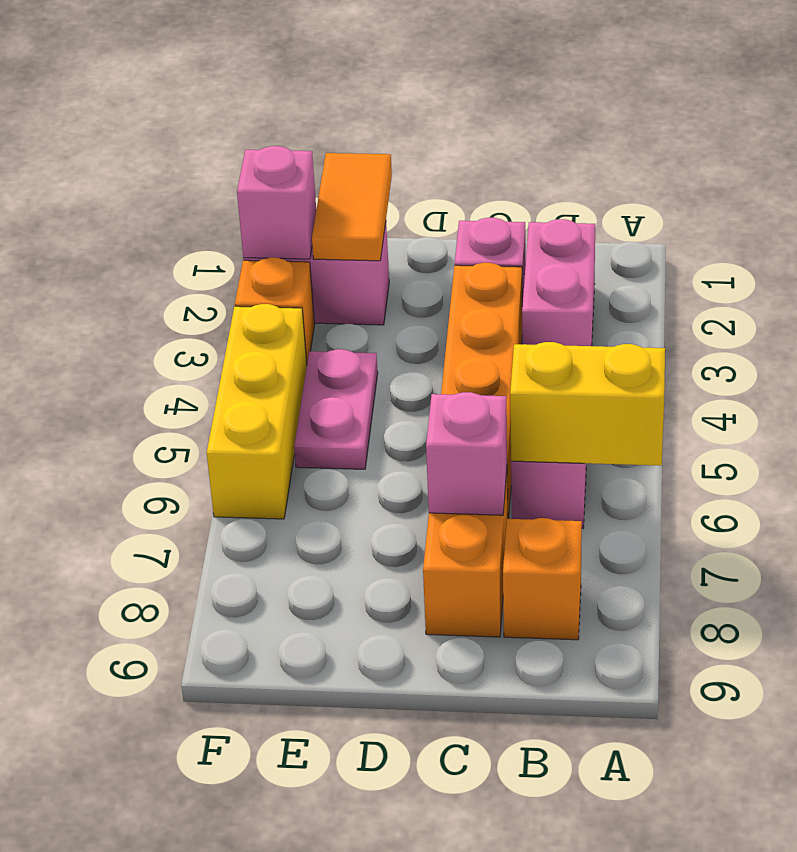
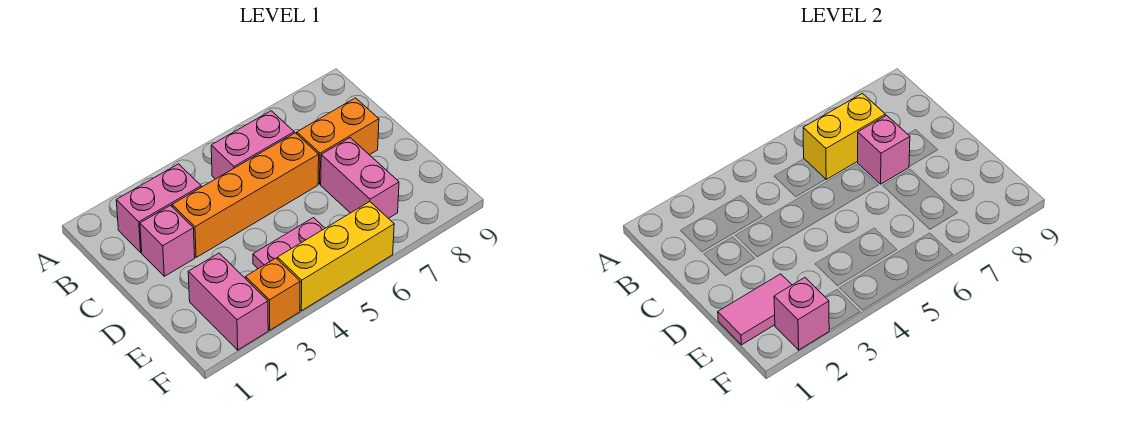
yellow 1x2 brick [510,342,665,466] -> yellow 1x2 brick turned to [803,93,885,179]
orange 1x1 brick [503,518,582,640] -> none
none -> pink 1x2 brick [321,138,399,218]
orange 1x2 tile [312,153,392,261] -> pink 1x2 tile [718,274,792,345]

